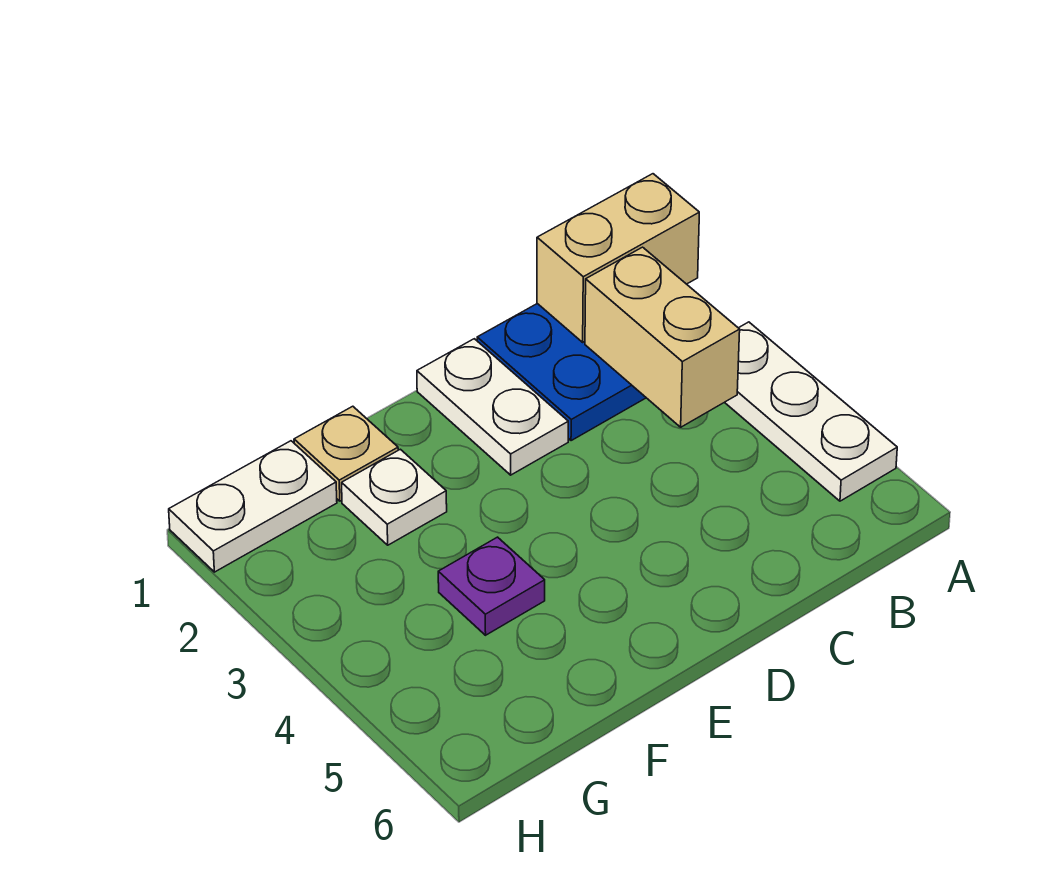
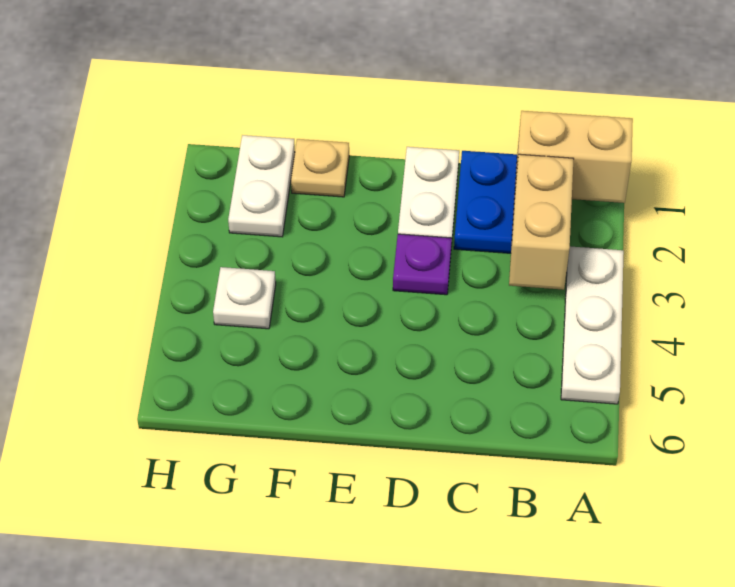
white 1x1 plate [342,449,447,545] -> white 1x1 plate moved to [213,267,276,329]
purple 1x1 plate [438,537,545,635] -> purple 1x1 plate moved to [393,234,452,295]
white 1x2 plate [169,441,337,572] -> white 1x2 plate turned to [228,135,295,237]

